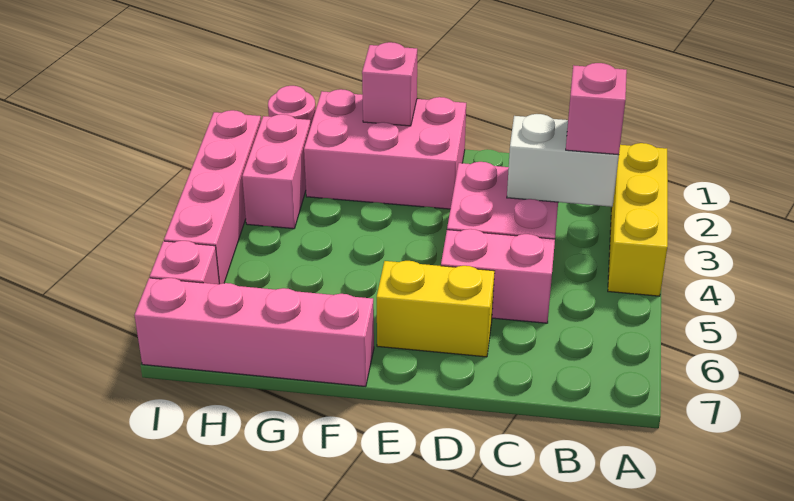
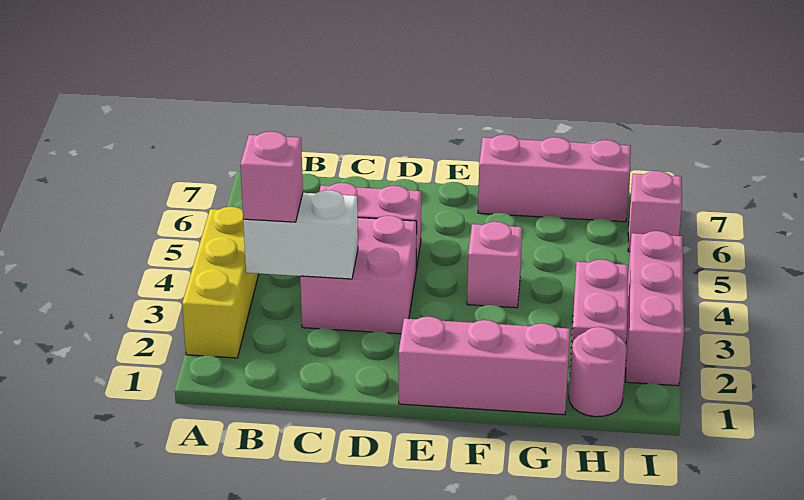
yellow 1x2 brick [377,261,495,357] -> none
pink 2x3 brick [304,89,466,209] -> pink 1x3 brick [399,317,570,415]
pink 1x1 brick [362,42,417,126] -> pink 1x1 brick moved to [467,222,522,308]
pink 1x4 brick [134,278,374,387] -> pink 1x3 brick [478,135,631,222]
pink 1x4 brick [164,110,261,284] -> pink 1x3 brick [626,231,684,386]

